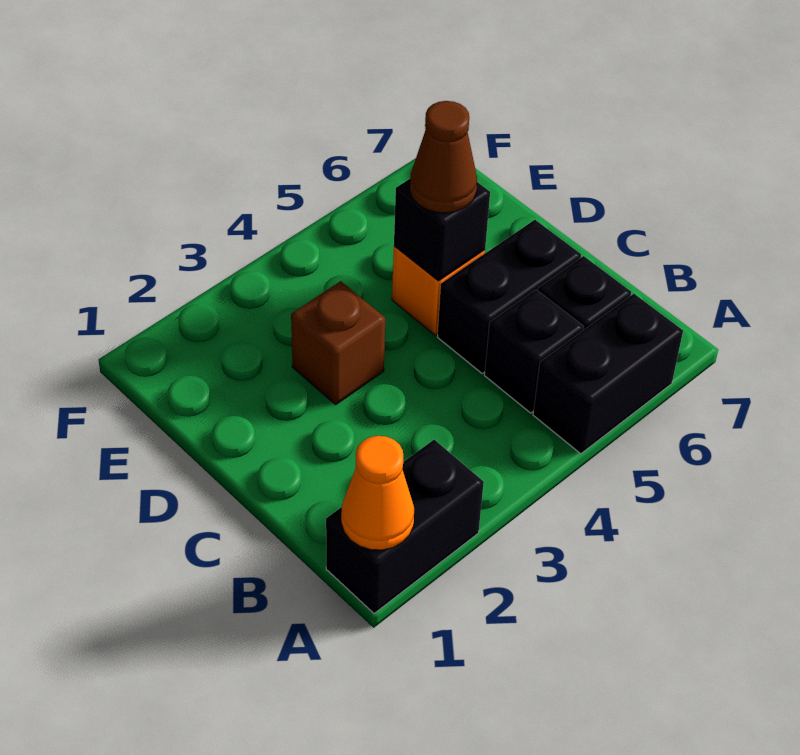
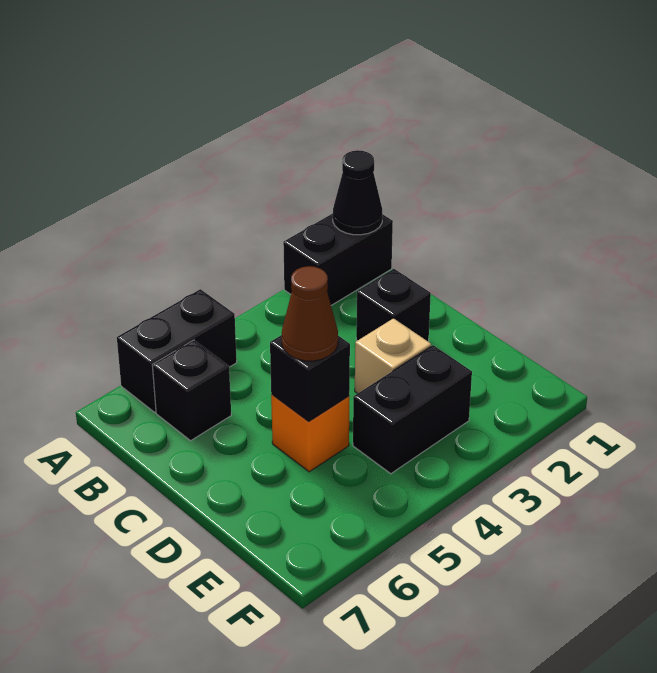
orange 1x1 cone [341,436,414,550] -> black 1x1 cone [333,150,382,235]
black 1x1 brick [485,290,584,413] -> black 1x1 brick moved to [356,269,431,342]
black 1x2 brick [438,220,581,373] -> black 1x2 brick moved to [353,345,472,474]
brown 1x1 brick [291,281,385,405] -> tan 1x1 brick [355,318,431,393]

